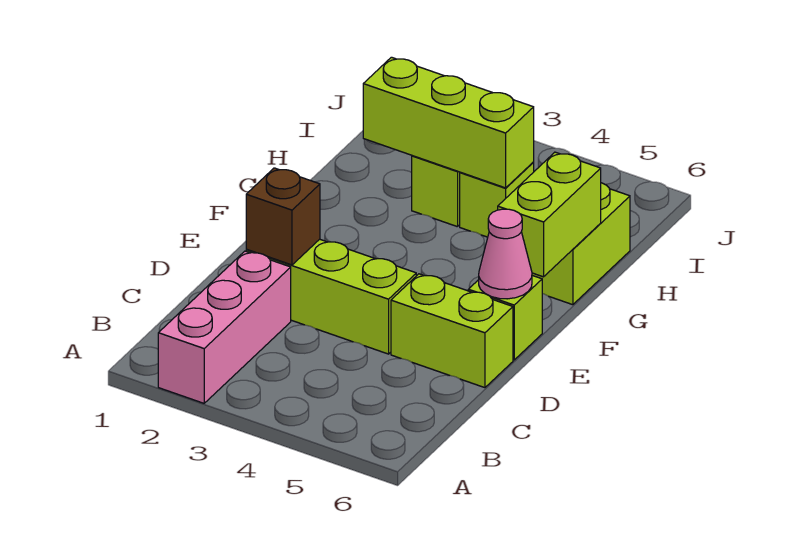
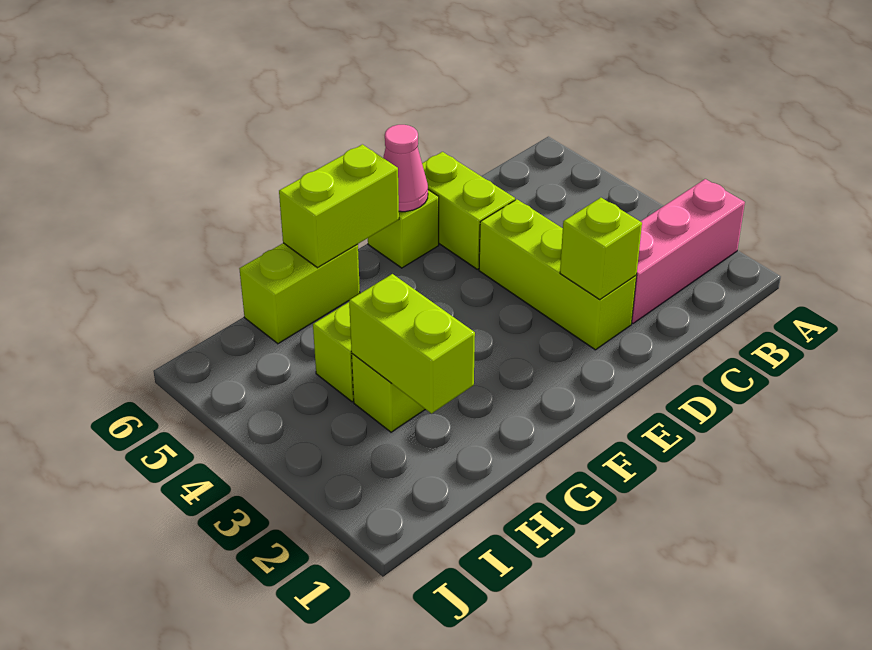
brown 1x1 brick [246,168,320,265] -> lime 1x1 brick [560,198,642,300]
lime 1x3 brick [363,57,534,188] -> lime 1x2 brick [349,274,475,414]

